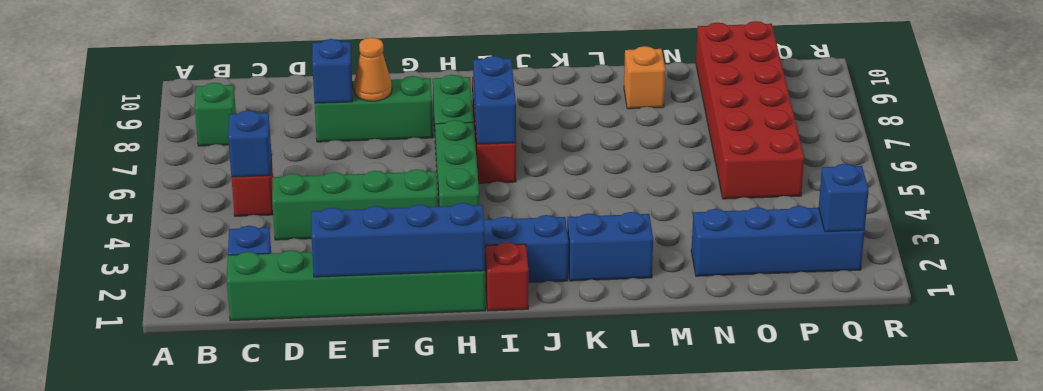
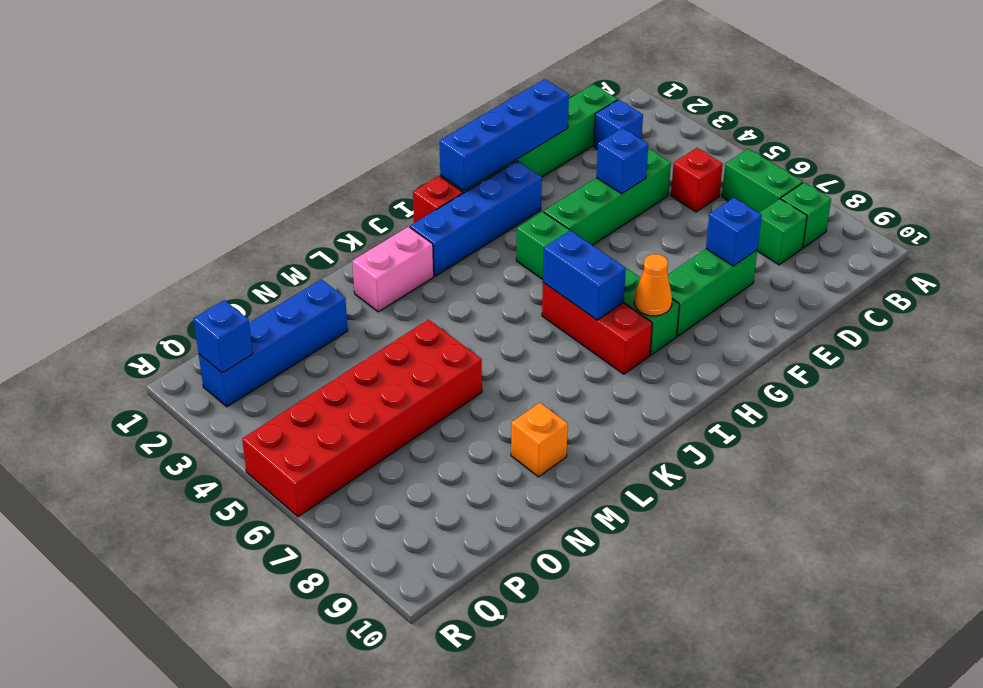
none -> green 1x2 brick [722,149,802,213]
blue 1x1 brick [228,111,271,177] -> blue 1x1 brick moved to [596,128,648,194]
none -> green 1x1 brick [757,199,807,265]
orange 1x1 cone [354,38,392,101] -> orange 1x1 cone moved to [634,254,672,316]
blue 1x2 brick [567,212,653,281] -> pink 1x2 brick [352,227,434,312]
red 2x6 brick [696,21,804,199] -> red 2x6 brick turned to [242,319,482,517]

